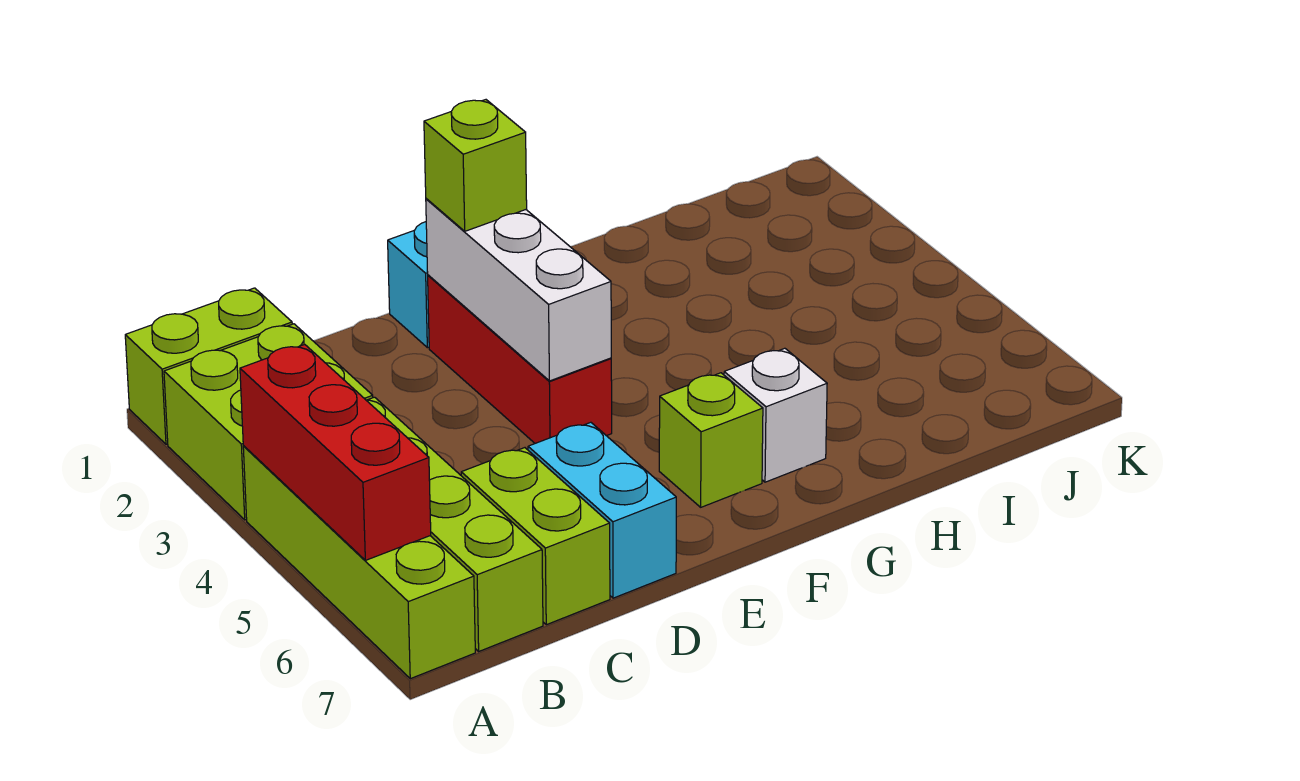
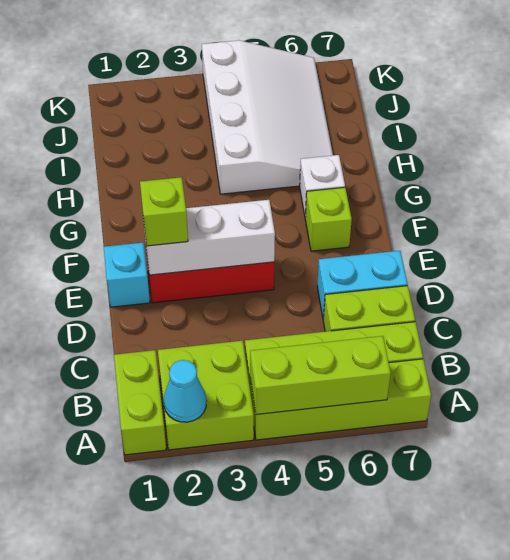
none -> cyan 1x1 cone [164,360,206,422]
red 1x3 brick [240,345,431,560] -> lime 1x3 brick [250,336,391,415]
none -> white 3x4 slope [202,40,333,194]

